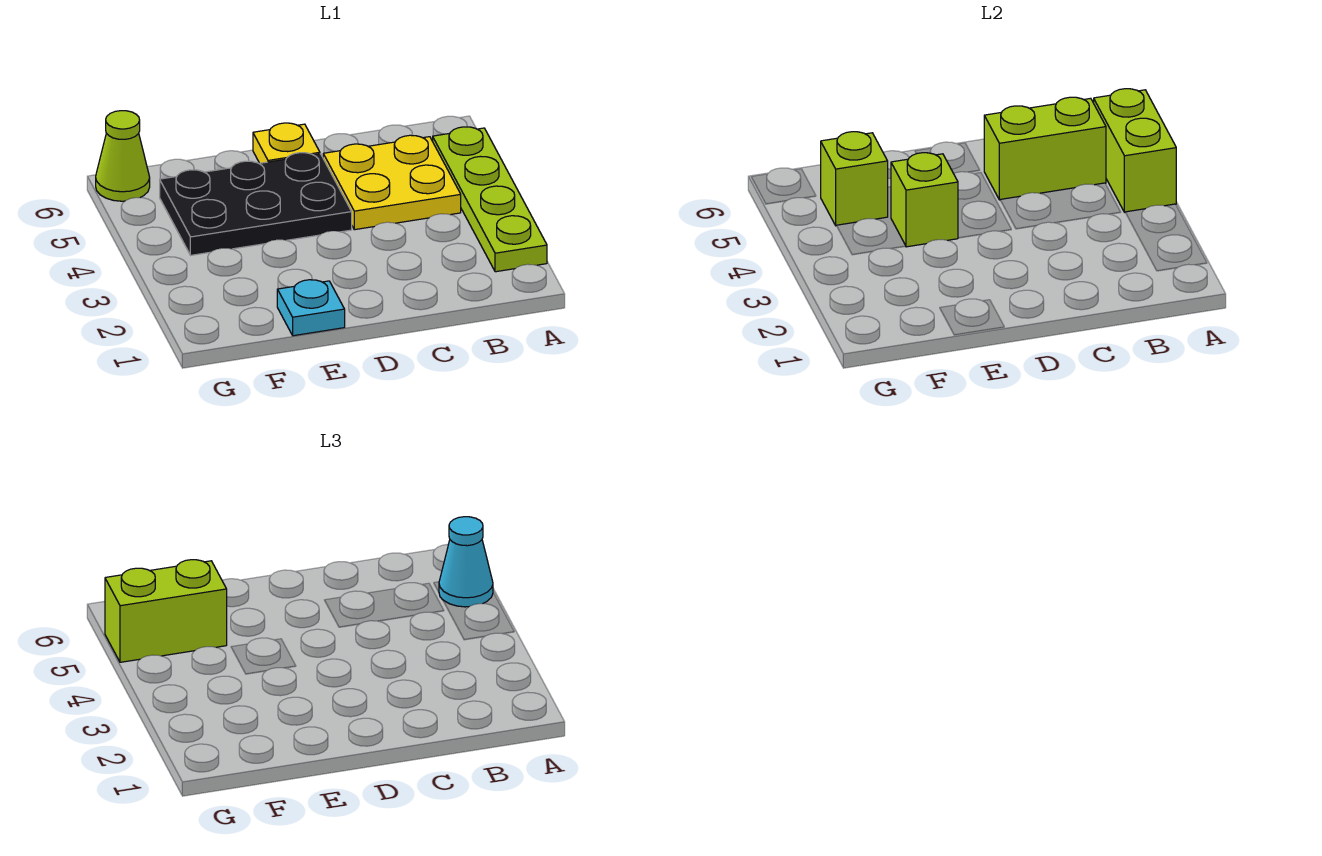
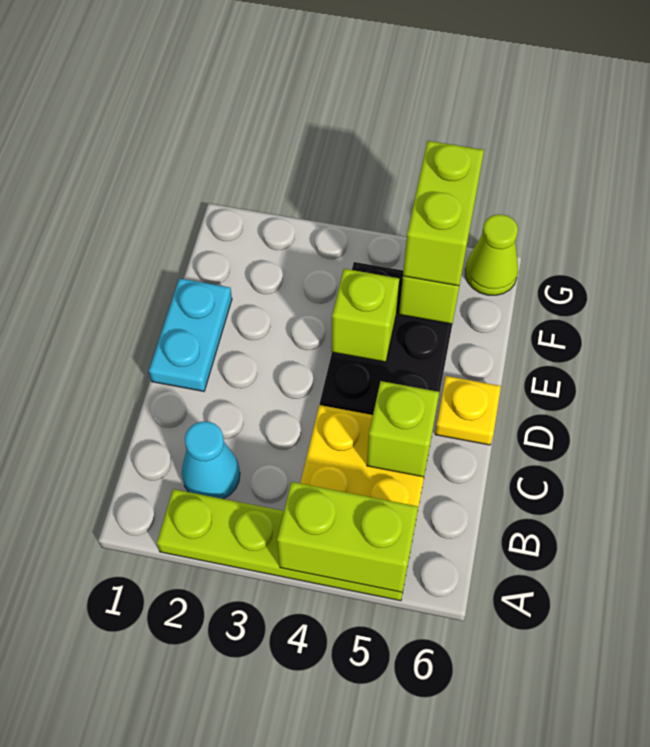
cyan 1x1 cone [439,517,493,607] -> cyan 1x1 cone moved to [182,421,240,499]
lime 1x2 brick [984,97,1106,200] -> lime 1x1 brick [367,381,439,477]
cyan 1x1 plate [277,280,345,336] -> cyan 1x2 plate [149,278,232,391]

